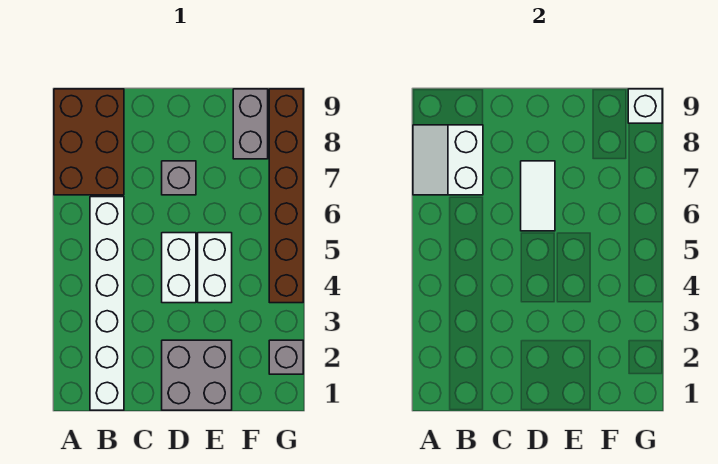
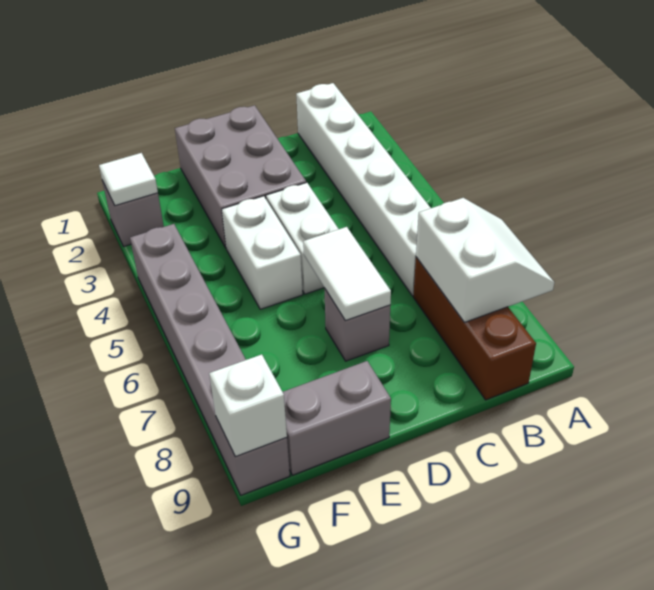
brown 2x3 brick [54,89,124,195] -> brown 1x3 brick [413,257,536,400]
grey 2x2 brick [162,340,232,410] -> grey 2x3 brick [175,105,306,248]
grey 1x2 brick [233,89,268,159] -> grey 1x2 brick turned to [283,361,391,475]
none -> white 1x1 tile [99,153,158,206]
brown 1x6 brick [269,89,303,303] -> grey 1x6 brick [130,224,290,495]

